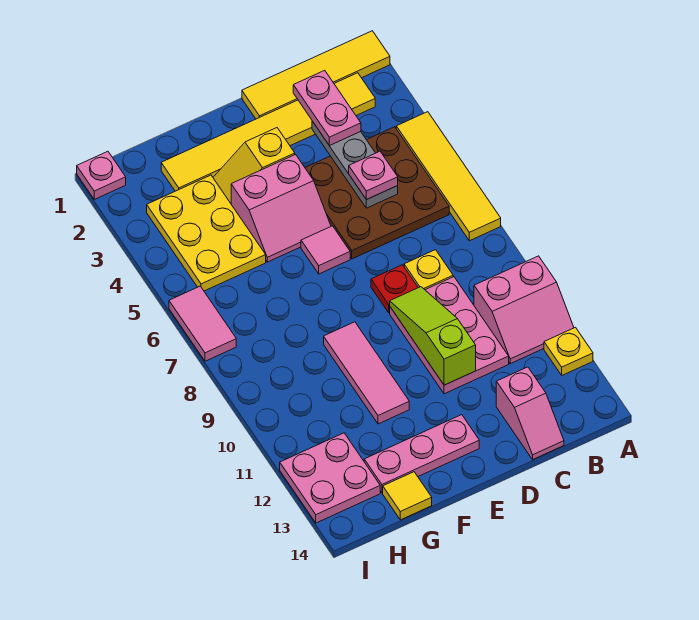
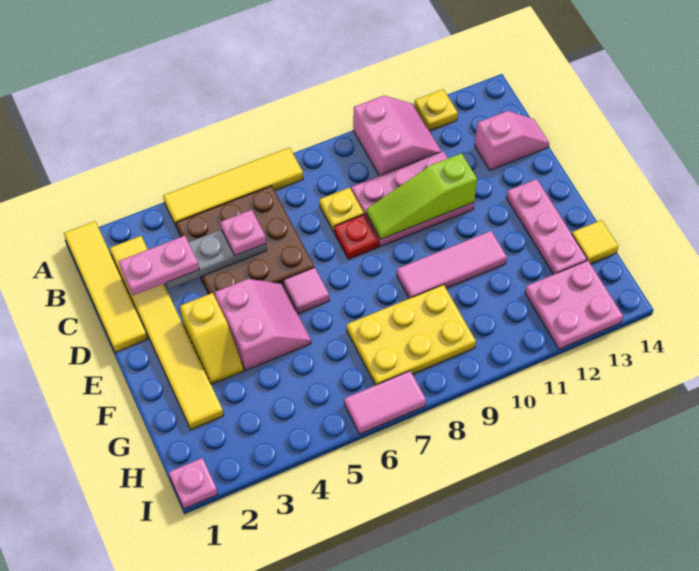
yellow 2x3 plate [147,175,266,291] -> yellow 2x3 plate moved to [347,285,476,385]

